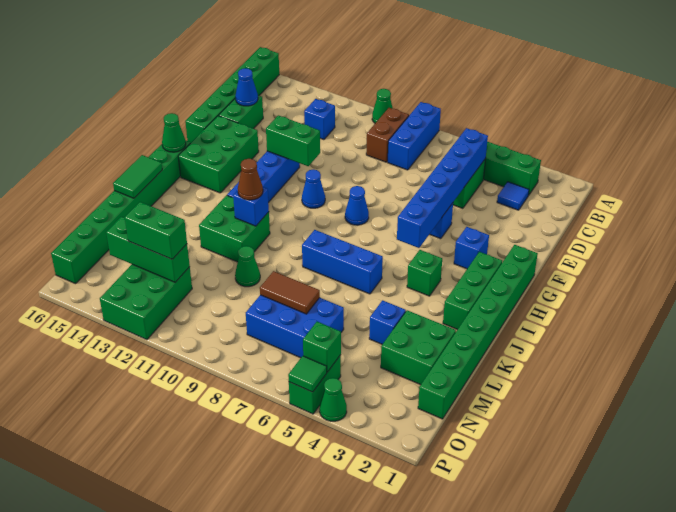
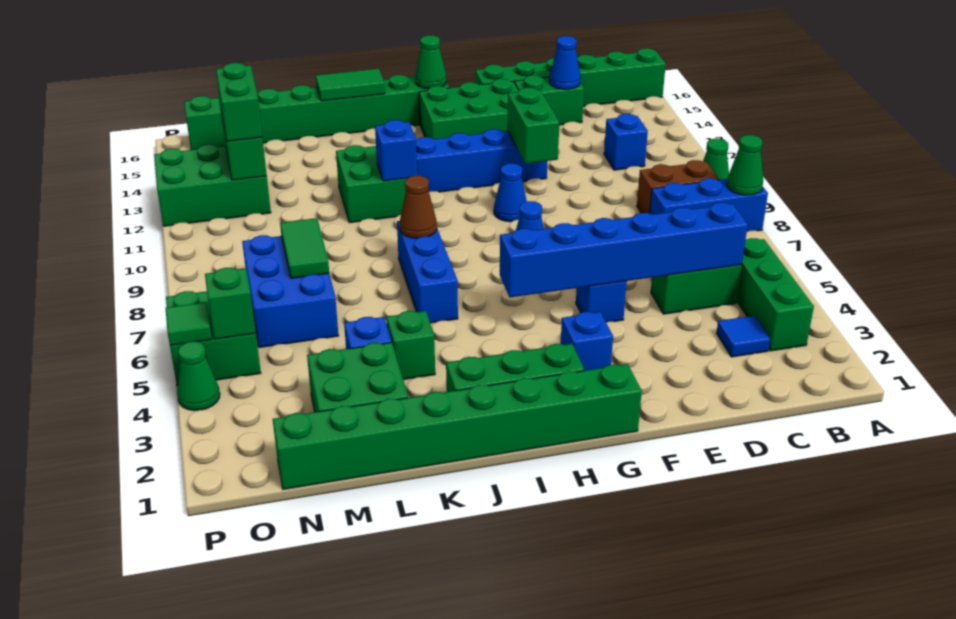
green 1x1 brick [407,250,442,296] -> green 1x1 brick moved to [386,311,435,380]
brown 1x1 cone [238,159,263,200] -> brown 1x1 cone moved to [400,176,437,238]
green 1x1 cone [235,246,260,287] -> green 1x1 cone moved to [727,135,763,195]
brown 1x2 tile [260,271,320,314] -> green 1x2 tile [280,218,329,278]
green 1x2 brick [289,355,341,414] -> green 2x2 brick [166,291,261,386]

